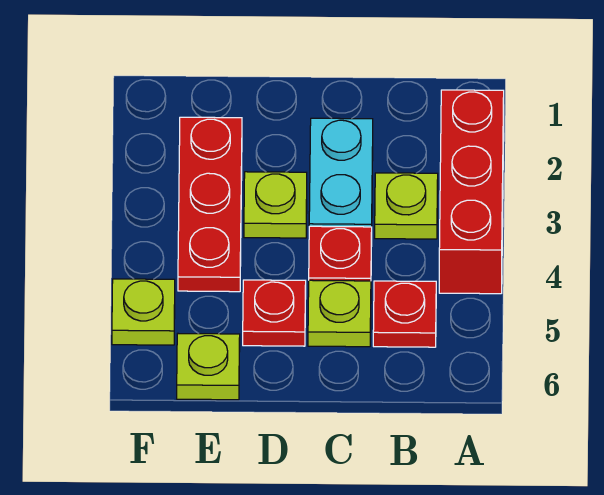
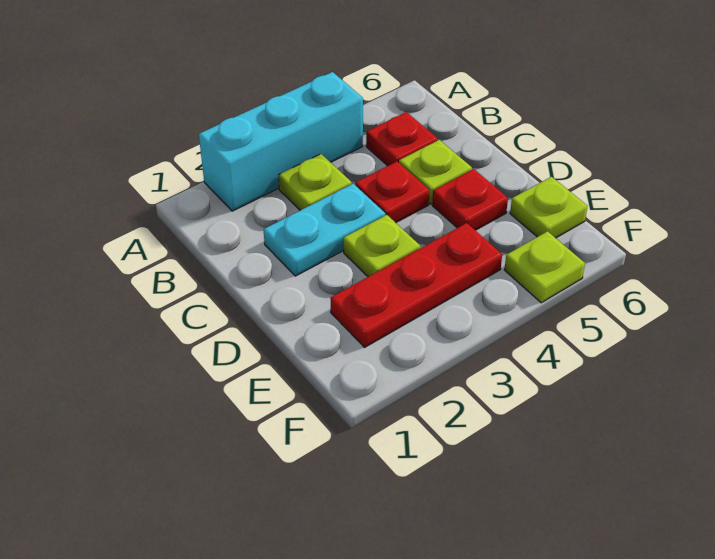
red 1x3 brick [439,90,504,294] -> cyan 1x3 brick [199,72,363,211]

